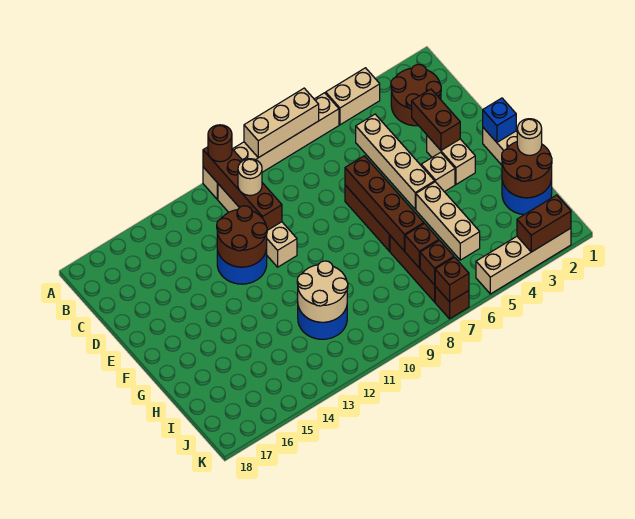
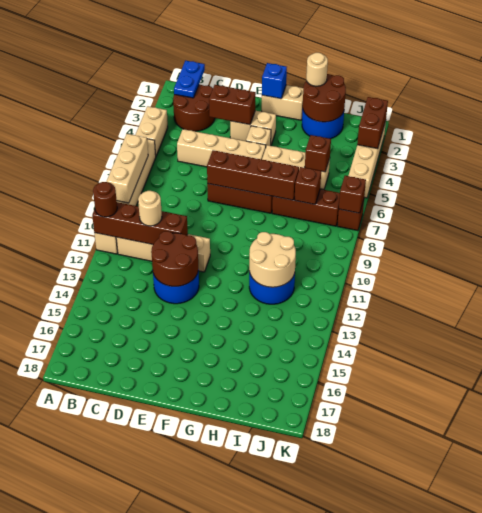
none -> blue 1x2 plate [174,61,205,98]
brown 1x1 brick [420,240,454,285] -> brown 1x1 brick moved to [305,135,331,172]

